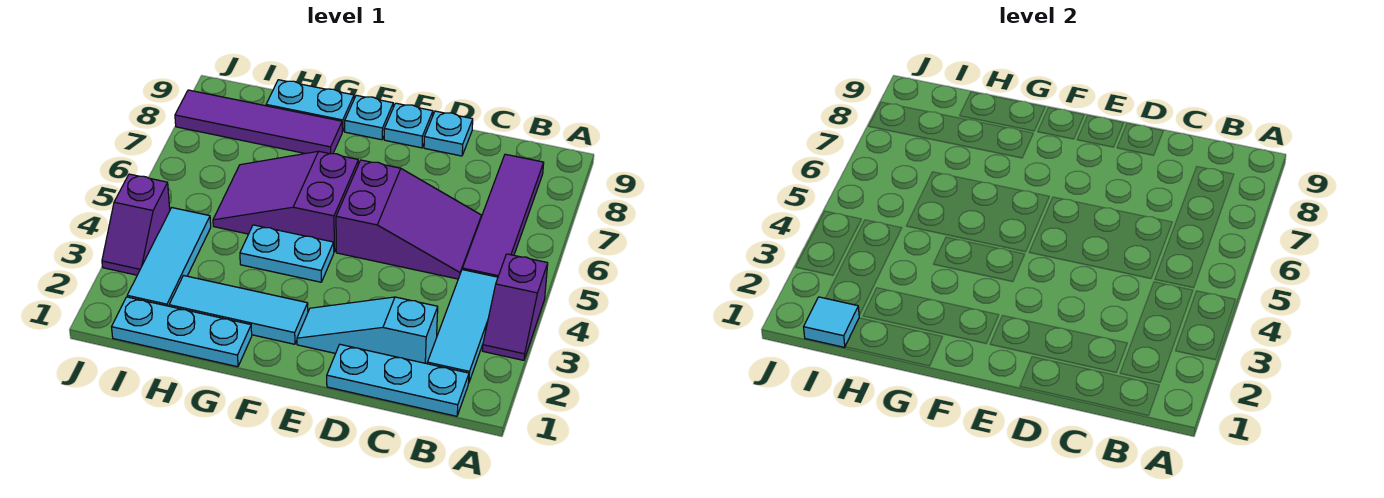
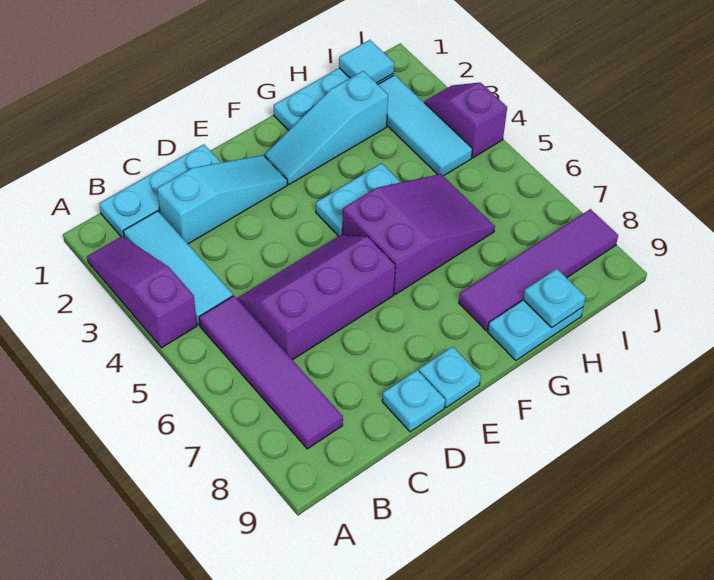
purple 1x2 slope [482,254,548,360] -> purple 1x3 slope [87,236,197,348]
purple 2x3 slope [336,160,482,279] -> purple 2x3 slope turned to [237,235,395,360]
cyan 1x3 tile [169,276,308,344] -> cyan 1x3 slope [265,71,388,184]
cyan 1x1 plate [345,95,393,140] -> cyan 1x1 plate moved to [523,269,586,327]

